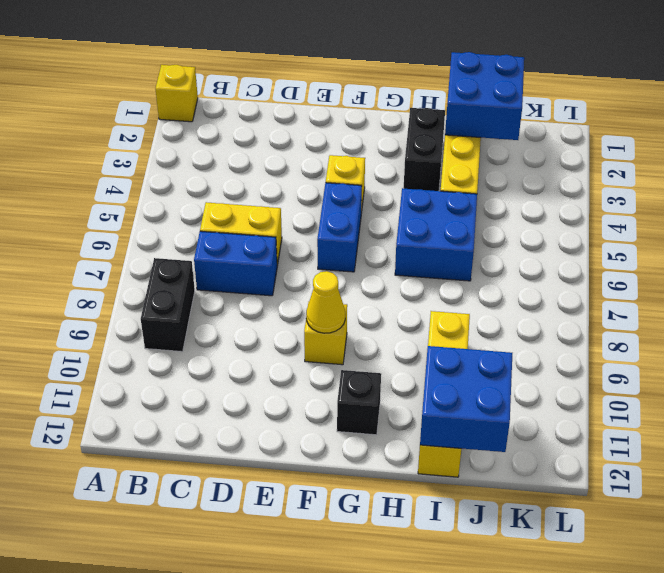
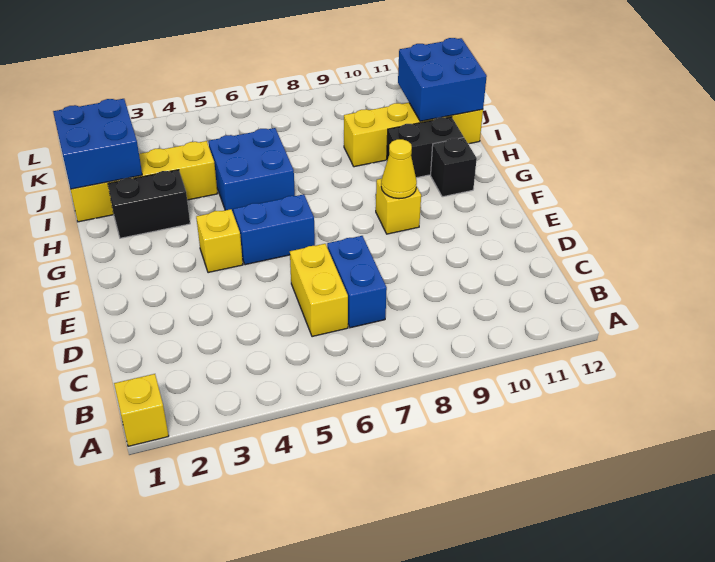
black 1x2 brick [141,258,195,352] -> black 1x2 brick moved to [387,117,464,178]

